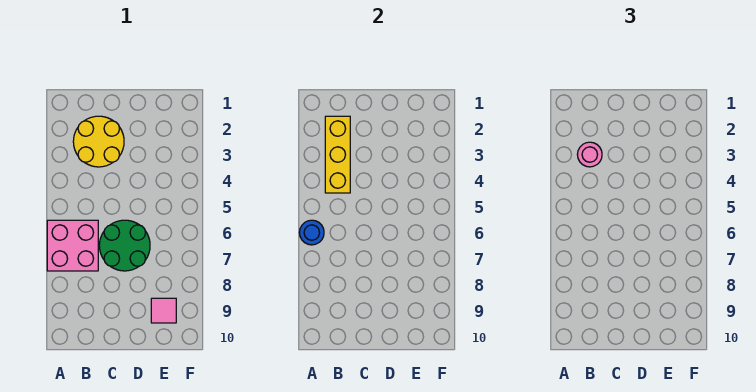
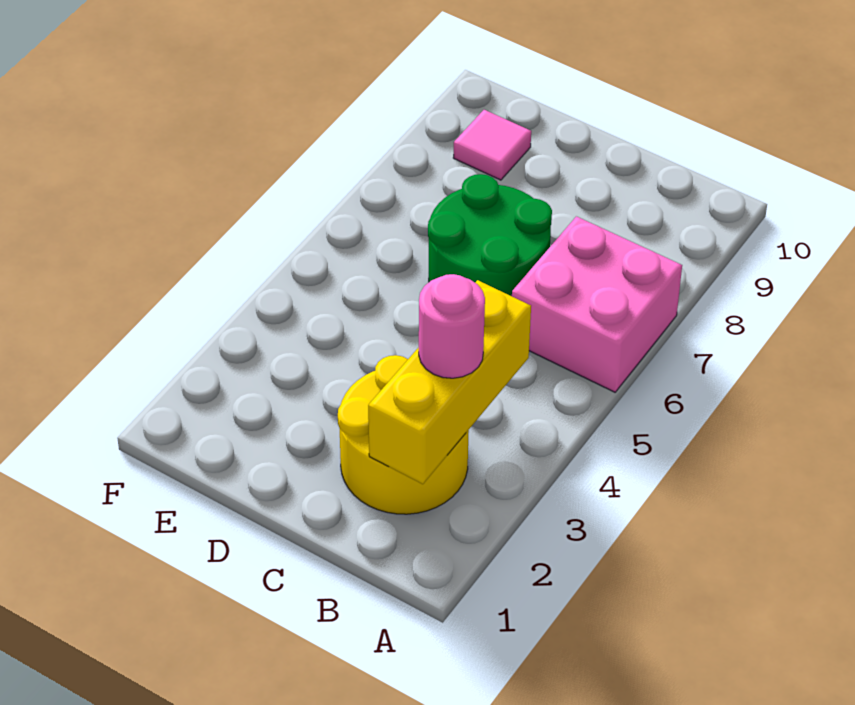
blue 1x1 round brick [299,220,324,245] -> none

